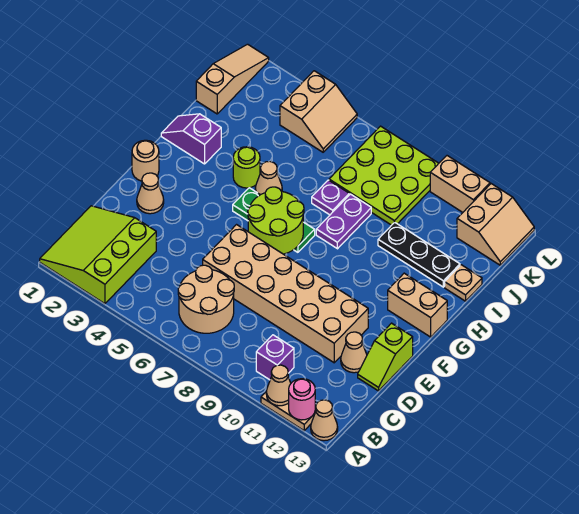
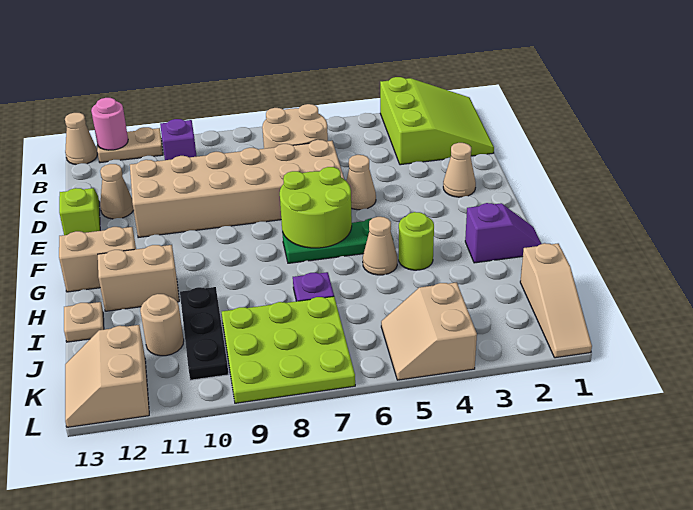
tan 1x1 cone [266,365,291,406] -> tan 1x1 cone moved to [346,155,376,210]
tan 1x1 round brick [132,140,159,181] -> tan 1x1 round brick moved to [140,294,184,356]
purple 1x2 plate [316,194,371,249] -> none
black 1x3 plate [378,222,460,287] -> black 1x3 plate turned to [180,287,229,380]
tan 1x2 brick [430,156,490,212] -> tan 1x2 brick moved to [98,245,179,311]

